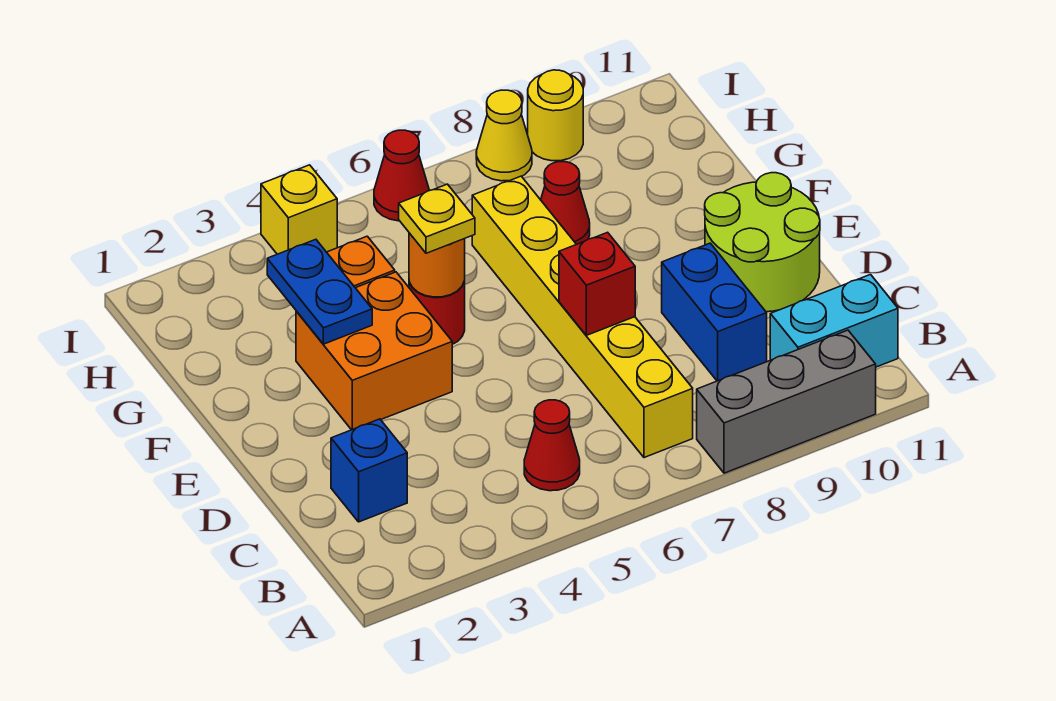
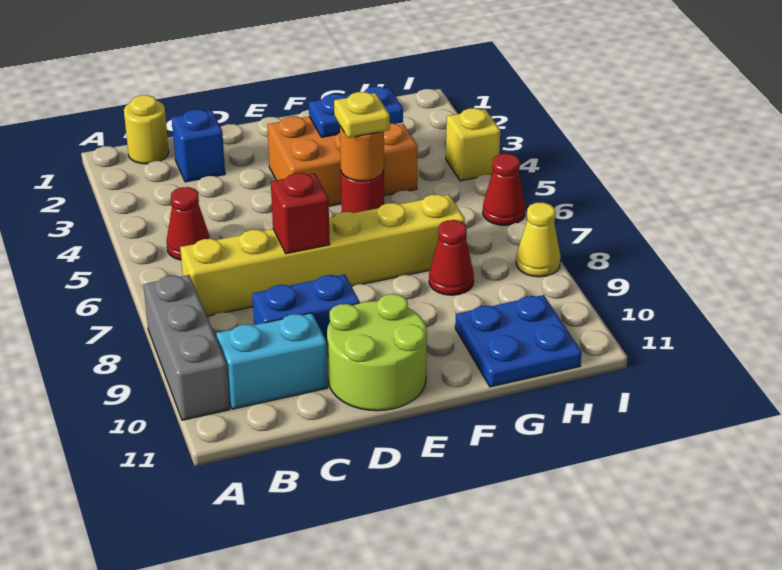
cyan 1x2 brick [770,275,898,367] -> cyan 1x2 brick turned to [216,313,328,409]
none -> blue 2x2 plate [455,295,582,387]
yellow 1x1 round brick [528,70,583,161] -> yellow 1x1 round brick moved to [124,95,169,164]

